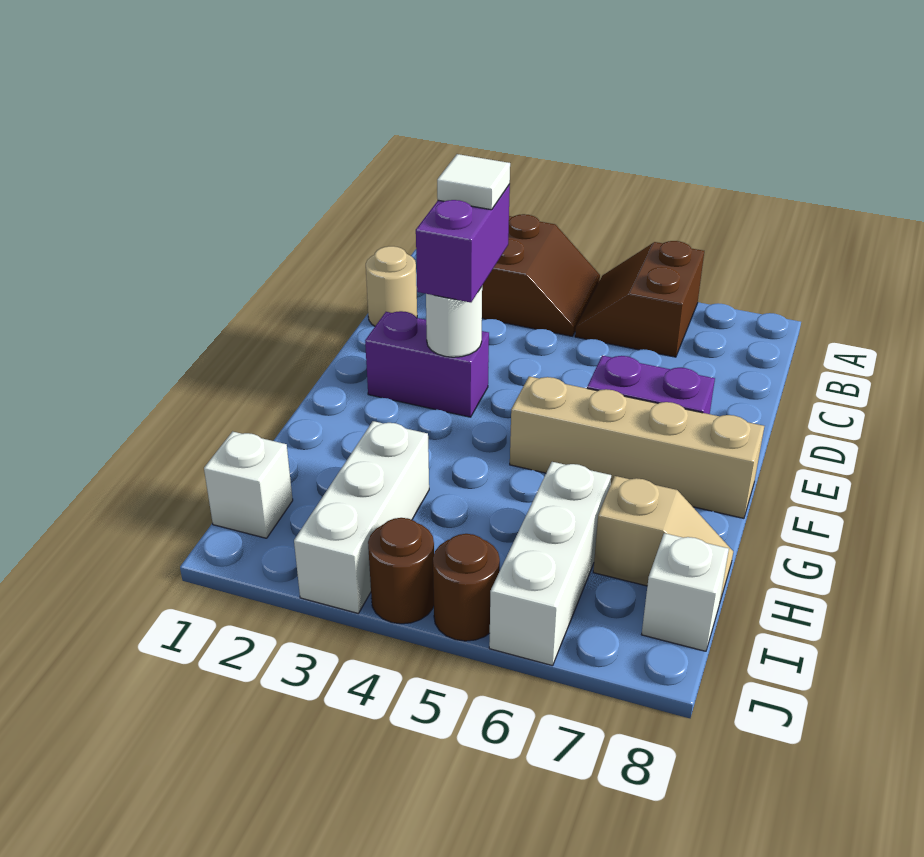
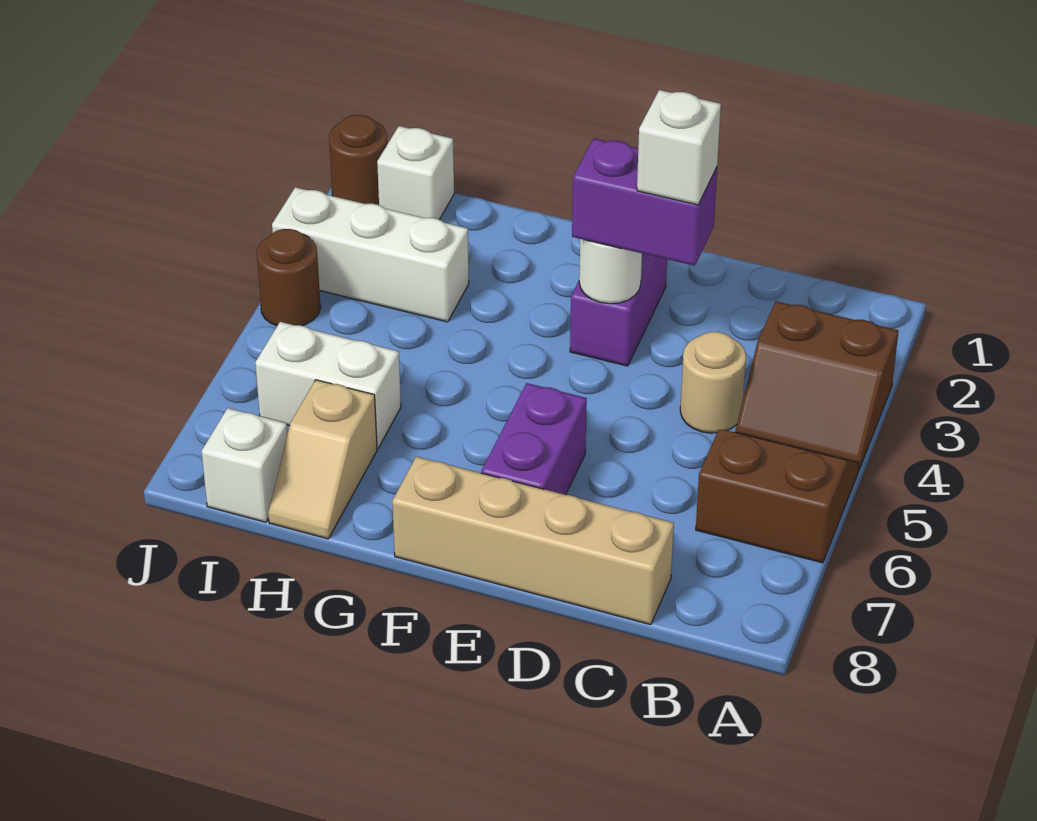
tan 1x1 round brick [366,246,417,326] -> tan 1x1 round brick moved to [680,332,746,433]
white 1x1 tile [437,154,510,210] -> white 1x1 brick [637,90,721,205]
tan 1x4 brick [510,376,764,518] -> tan 1x4 brick turned to [392,456,674,625]
white 1x3 brick [489,462,611,666] -> white 1x2 brick [255,322,401,448]
brown 1x1 round brick [433,534,500,641] -> brown 1x1 round brick moved to [329,115,388,205]

